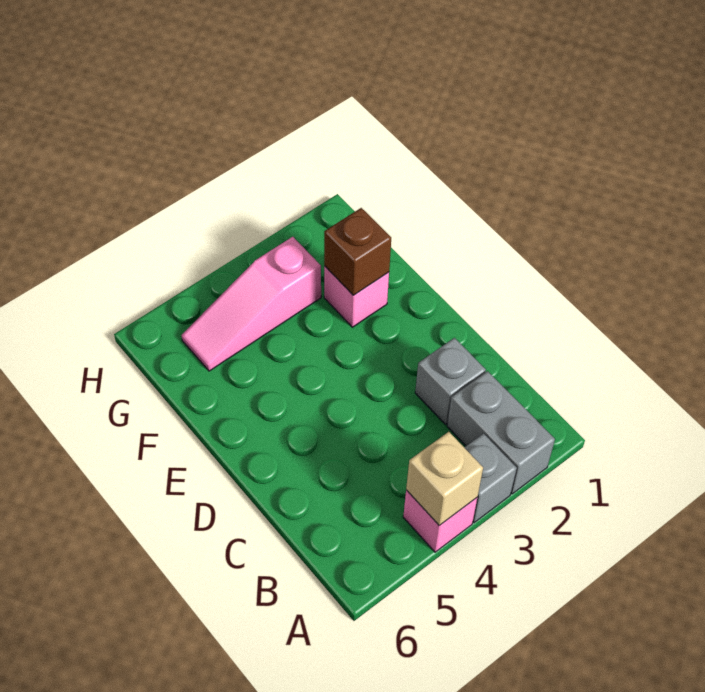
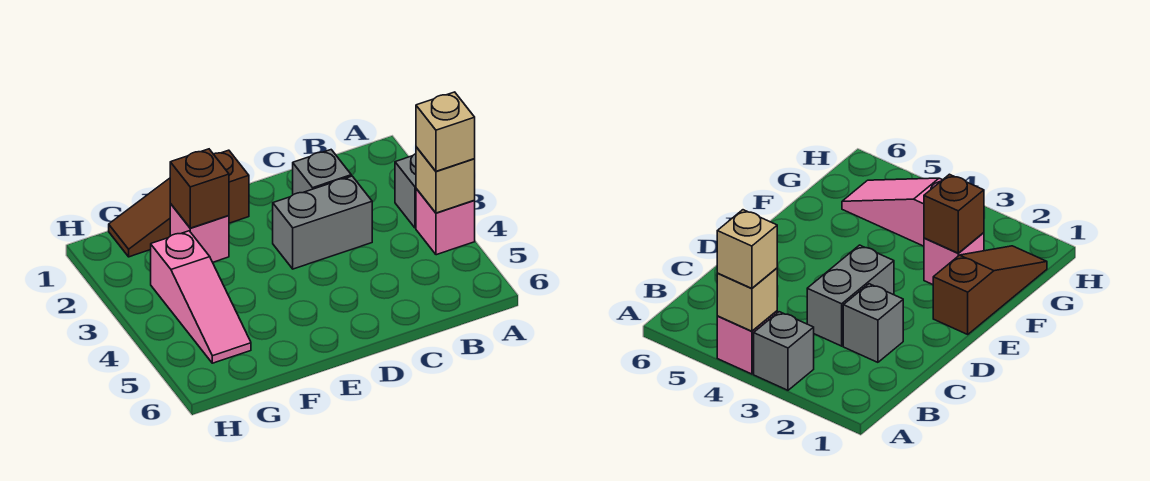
grey 1x2 brick [447,371,555,494] -> grey 1x2 brick moved to [273,176,372,269]
none -> tan 1x1 brick [416,92,475,171]
none -> brown 1x3 slope [109,150,249,257]

